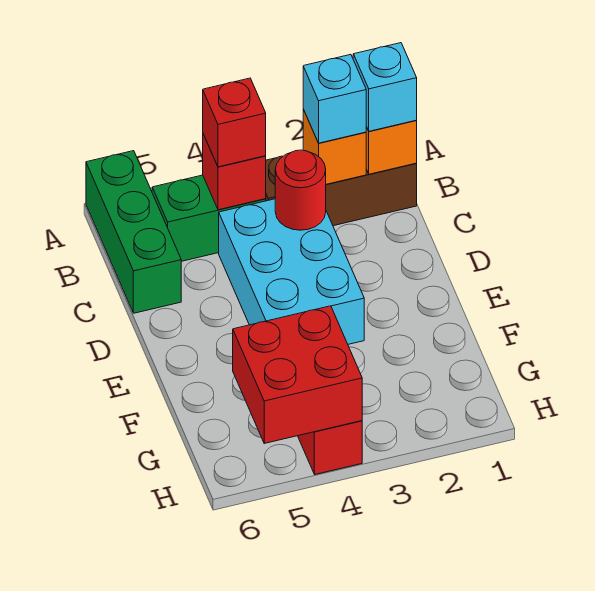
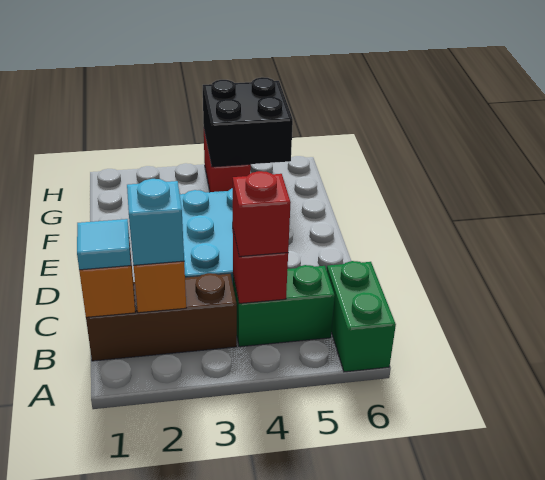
green 1x3 brick [86,151,181,313] -> green 1x2 brick [327,261,396,372]
cyan 1x1 brick [353,43,417,131] -> cyan 1x1 tile [77,219,131,270]
red 1x1 round brick [275,150,326,230] -> none
red 2x2 brick [233,306,362,443] -> black 2x2 brick [203,77,293,167]

